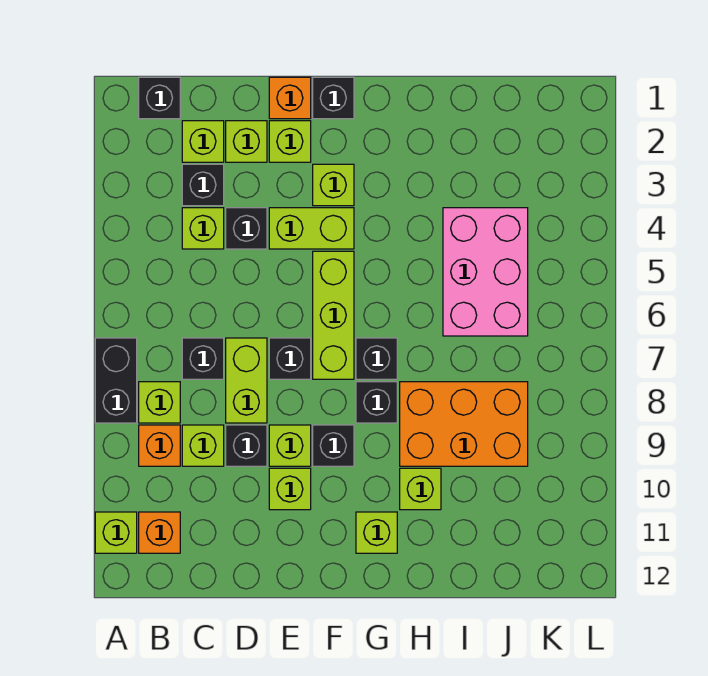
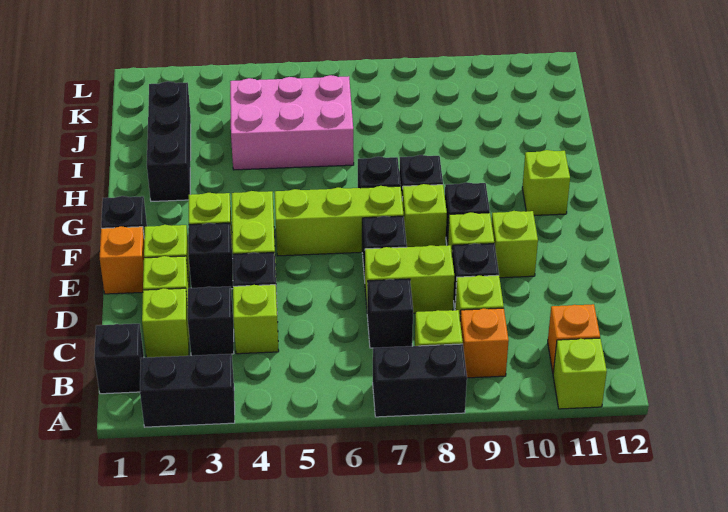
none -> black 1x2 brick [140,354,235,427]
none -> black 1x1 brick [188,223,233,289]
none -> black 1x3 brick [147,81,191,201]
orange 2x3 brick [400,382,528,466] -> none
lime 1x1 brick [400,468,441,510] -> lime 1x1 brick moved to [402,184,447,247]

